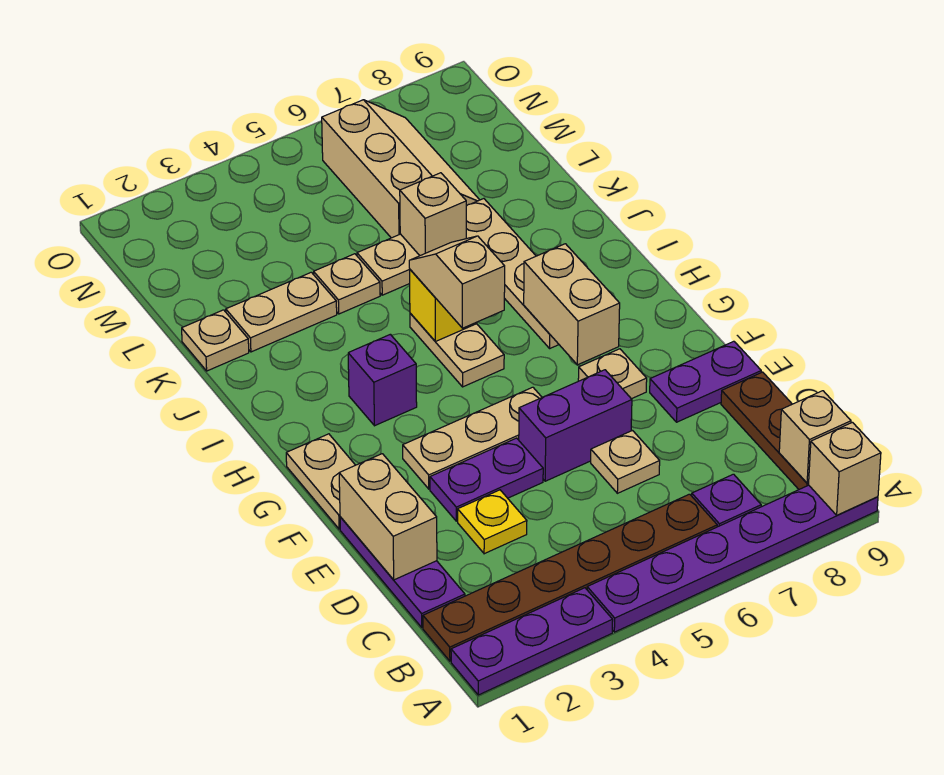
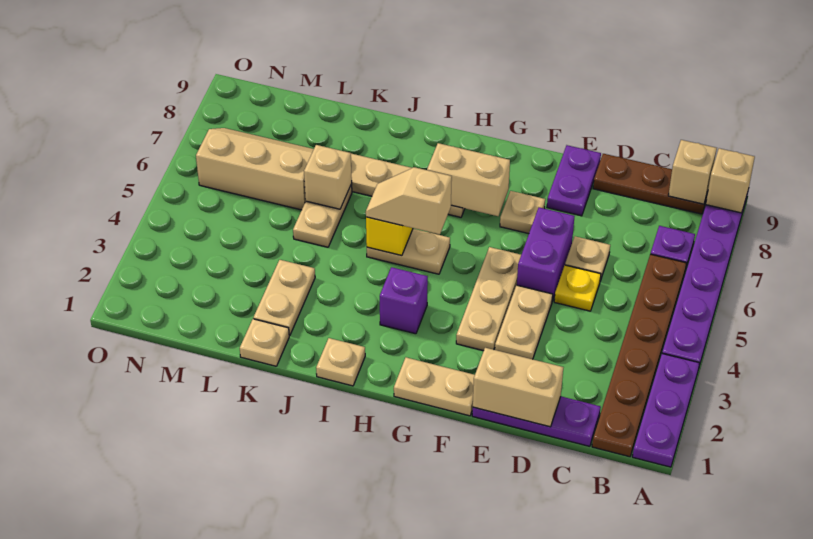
yellow 1x1 plate [458,490,527,554] -> yellow 1x1 plate moved to [554,265,601,311]
purple 1x2 plate [430,438,543,521] -> tan 1x2 plate [495,285,553,359]
tan 1x1 plate [314,254,380,314] -> tan 1x1 plate moved to [316,338,365,386]

